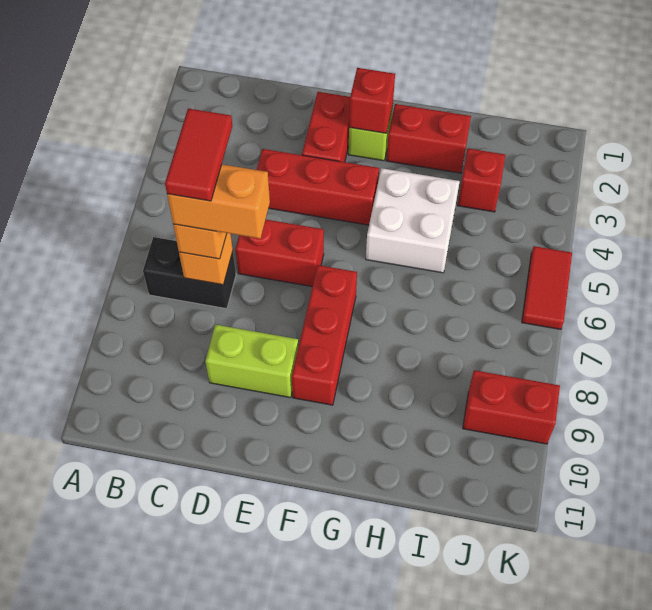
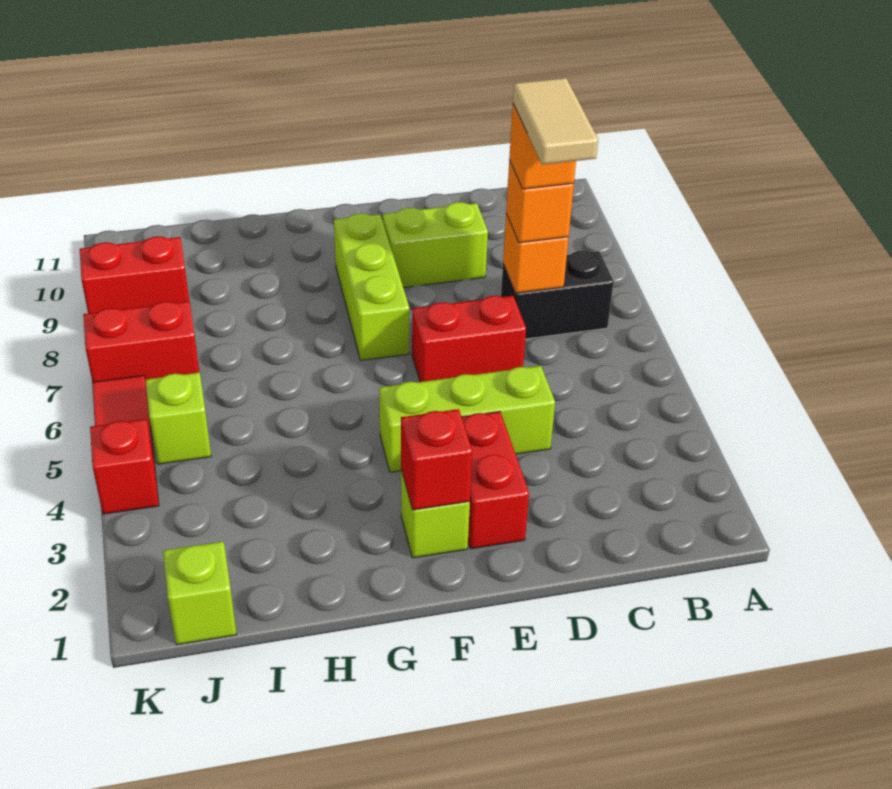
red 1x2 tile [165,108,232,201] -> tan 1x2 tile [513,78,598,165]
orange 1x2 brick [167,164,270,239] -> orange 1x1 brick [509,104,576,189]
red 1x3 brick [257,149,379,225] -> lime 1x3 brick [379,366,555,472]
red 1x3 brick [292,265,357,405] -> lime 1x3 brick [334,213,409,360]
red 1x2 brick [386,104,471,173] -> red 1x2 brick moved to [83,301,199,382]
white 2x2 brick [366,168,460,273] -> none
red 1x1 brick [458,148,505,212] -> red 1x1 brick moved to [90,419,159,514]
none -> lime 1x1 brick [163,541,237,645]
none -> lime 1x1 brick [146,372,211,464]

